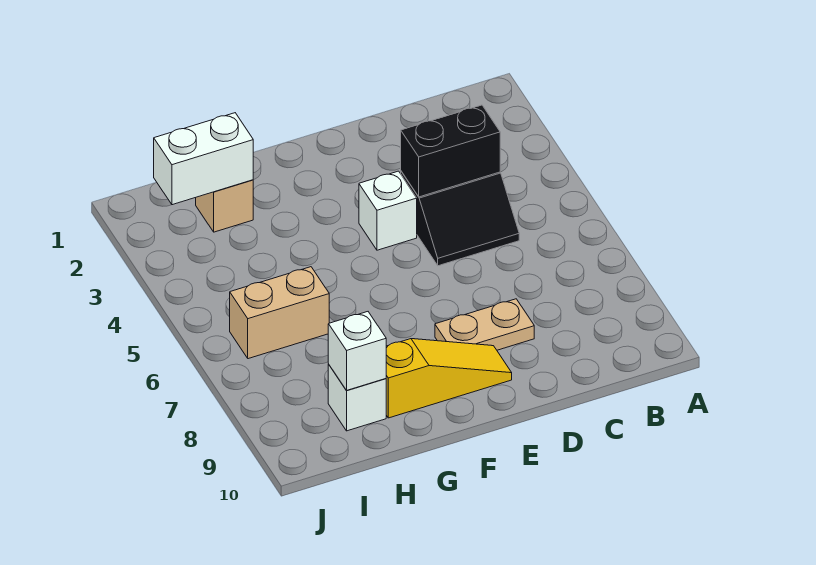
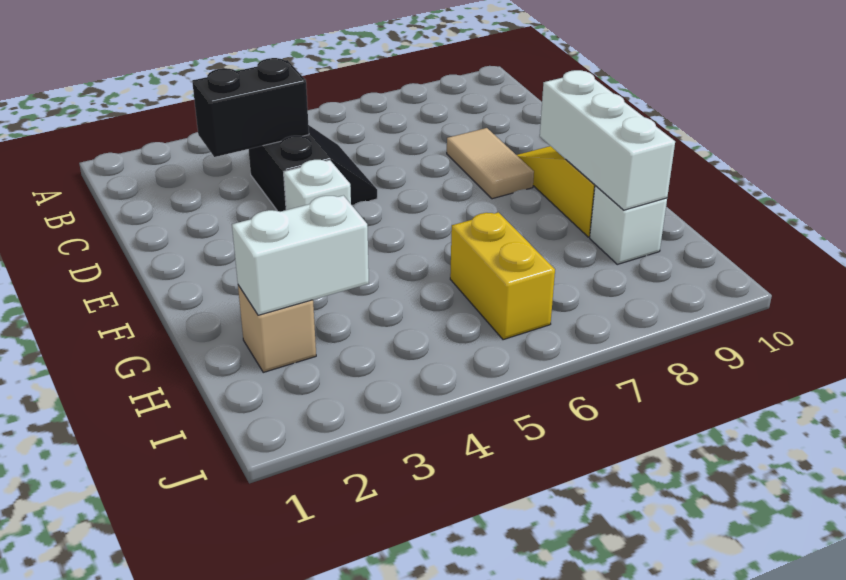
black 1x2 brick [401,105,500,197] -> black 1x2 brick turned to [192,58,309,157]
tan 1x2 plate [435,299,534,350] -> tan 1x2 tile [447,128,534,199]
white 1x2 brick [154,113,253,205] -> white 1x2 brick turned to [232,195,369,315]
tan 1x2 brick [230,267,329,359] -> yellow 1x2 brick [450,212,555,340]
white 1x1 brick [328,312,386,390] -> white 1x3 brick [540,70,675,210]

